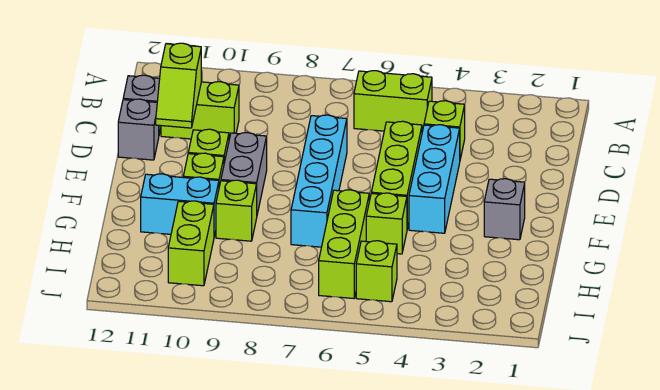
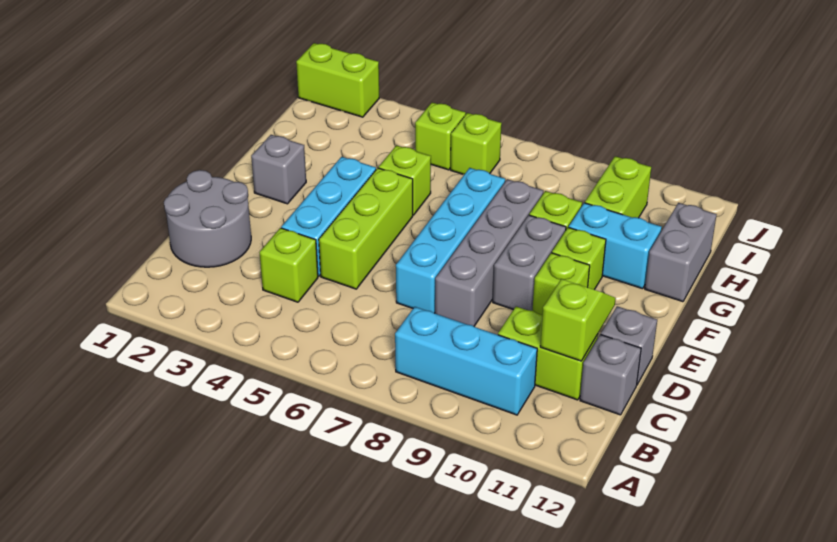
lime 1x2 brick [354,71,432,132] -> lime 1x2 brick moved to [296,43,379,117]
none -> cyan 1x3 brick [395,307,537,415]
none -> grey 2x2 round brick [164,170,251,267]
none -> grey 1x4 brick [435,179,543,326]
lime 1x3 brick [319,190,369,298] -> lime 1x1 brick [450,113,502,174]
none -> grey 1x2 brick [645,203,717,302]

